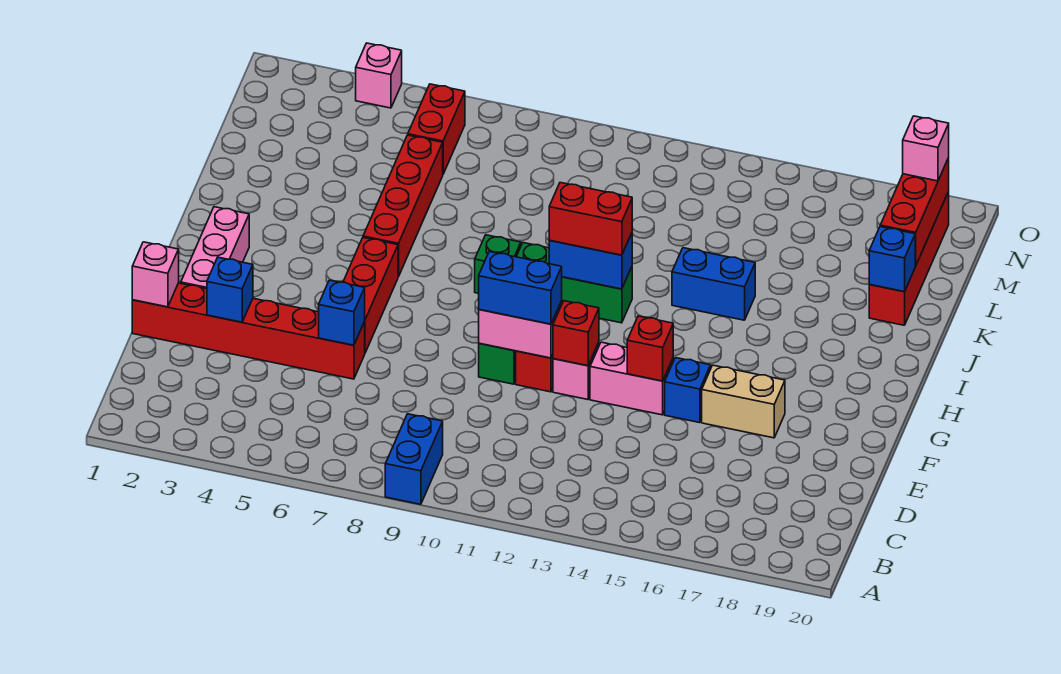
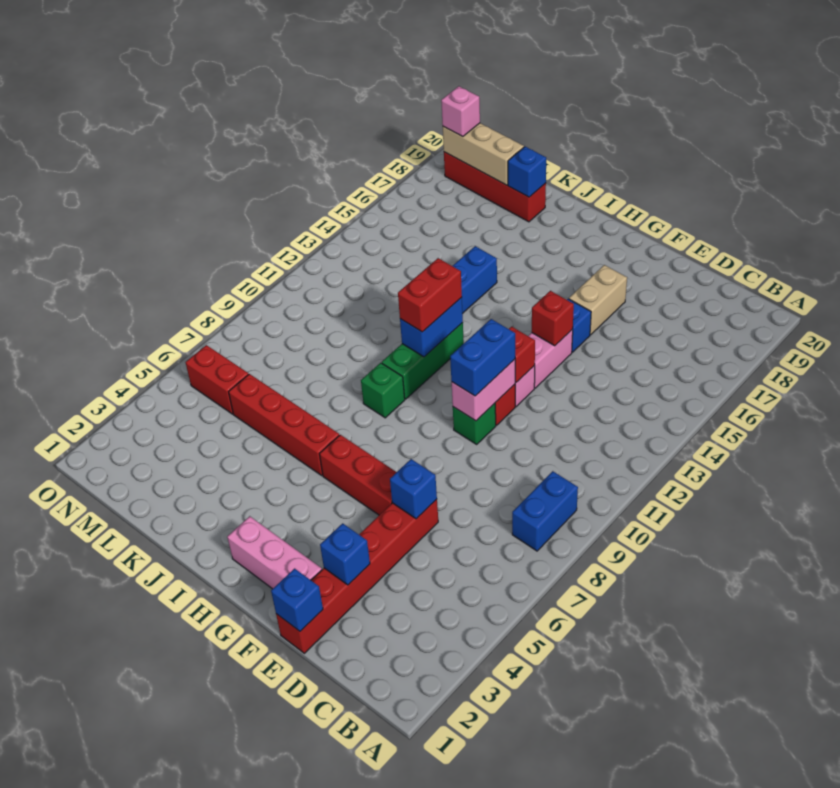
blue 1x2 brick [385,414,443,504] -> blue 1x2 brick turned to [512,471,578,551]
pink 1x1 brick [132,242,179,307] -> blue 1x1 brick [271,569,323,631]
red 1x3 brick [880,158,949,266] -> tan 1x3 brick [443,123,524,185]
pink 1x1 brick [356,43,402,108] -> none

